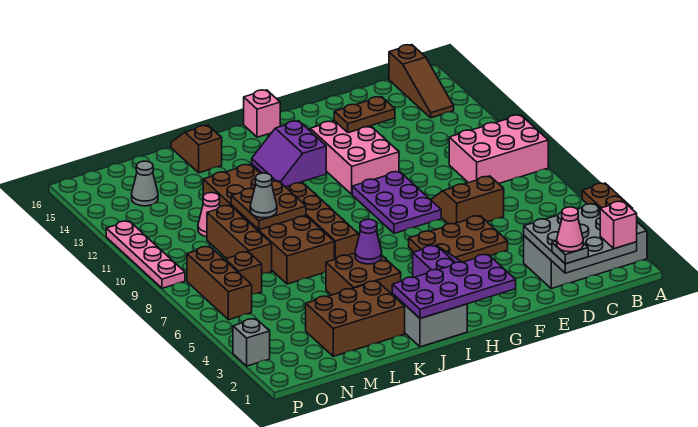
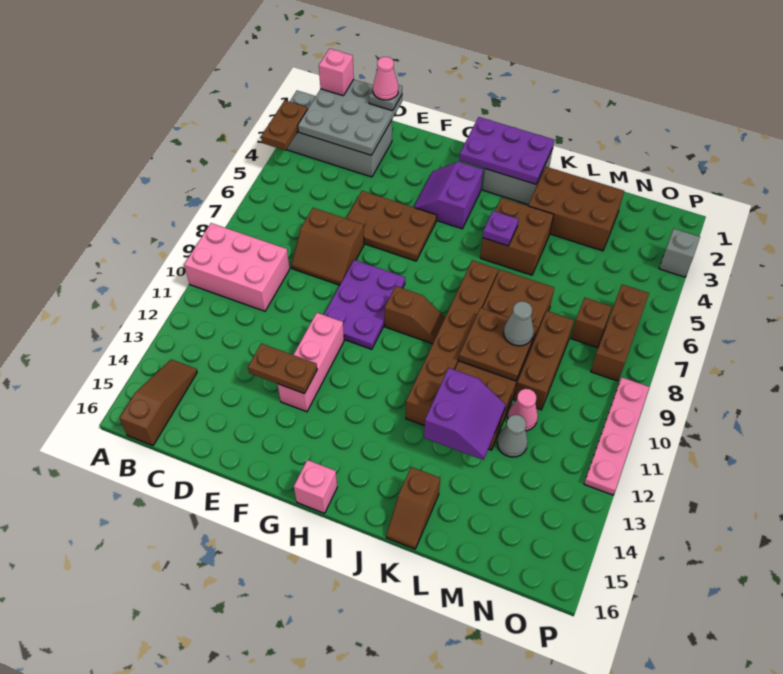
pink 2x3 brick [310,121,399,194] -> pink 1x3 brick [278,313,344,412]
purple 2x4 plate [392,254,516,319] -> purple 2x3 plate [459,117,554,184]
none -> brown 1x2 slope [385,286,445,344]
purple 2x2 slope [252,121,326,187] -> purple 2x2 slope moved to [424,368,506,460]
purple 1x1 cone [355,219,382,264] -> purple 1x1 plate [483,211,519,246]
grey 1x1 cone [132,161,158,206] -> grey 1x1 cone moved to [497,415,528,457]

